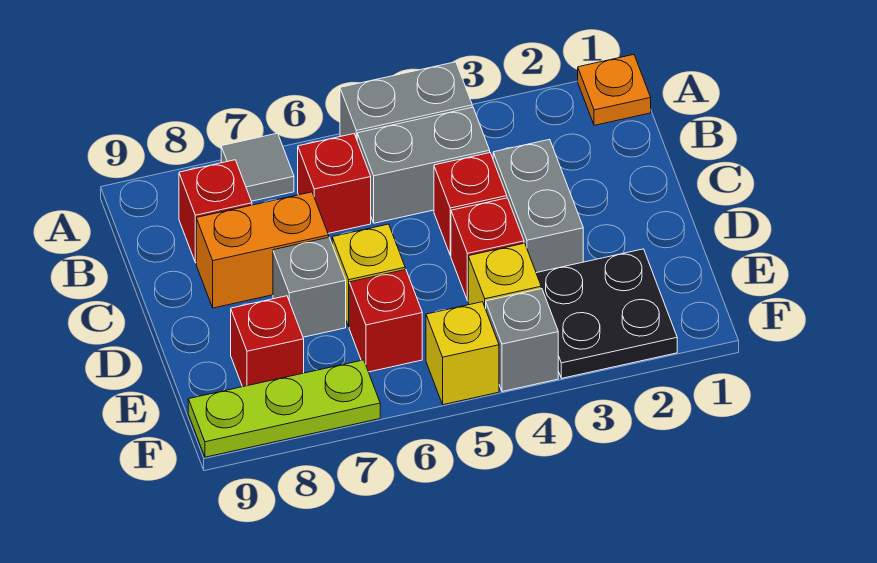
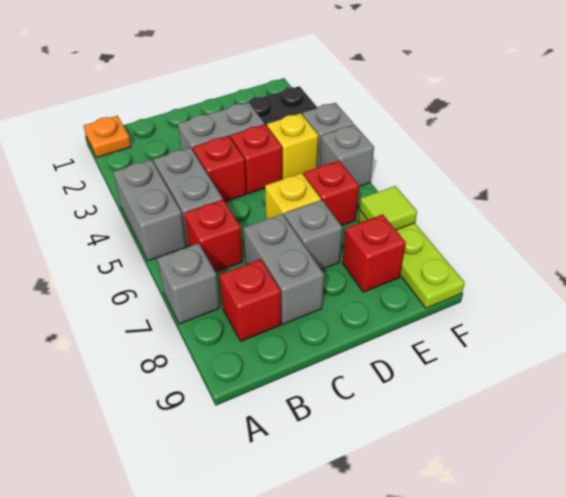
grey 1x1 tile [221,133,294,201] -> grey 1x1 brick [157,243,220,324]
orange 1x2 brick [196,192,329,308] -> grey 1x2 brick [243,214,324,324]
yellow 1x1 brick [426,302,499,405] -> grey 1x1 brick [320,125,374,187]
none -> lime 1x1 tile [360,186,417,230]

